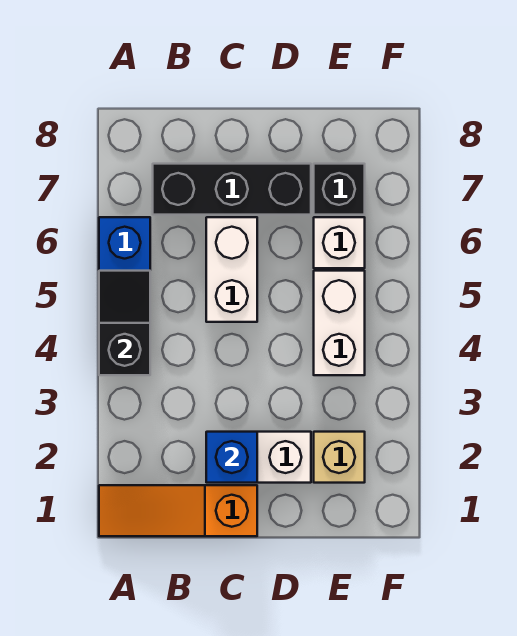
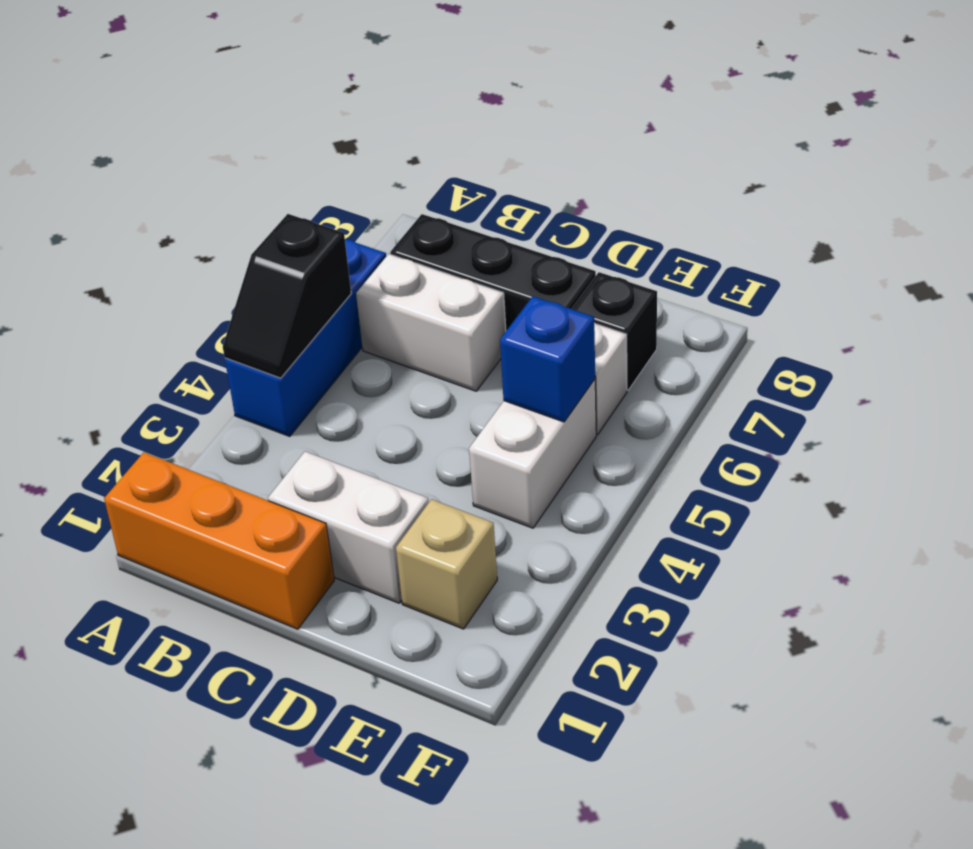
orange 1x3 slope [99,485,257,536] -> orange 1x3 brick [104,452,334,629]
black 1x2 slope [99,271,150,375] -> black 1x2 slope turned to [223,214,351,378]
blue 1x1 brick [206,432,257,483] -> blue 1x1 brick moved to [500,296,595,422]
white 1x2 brick [206,217,257,322] -> white 1x2 brick turned to [356,254,506,391]

